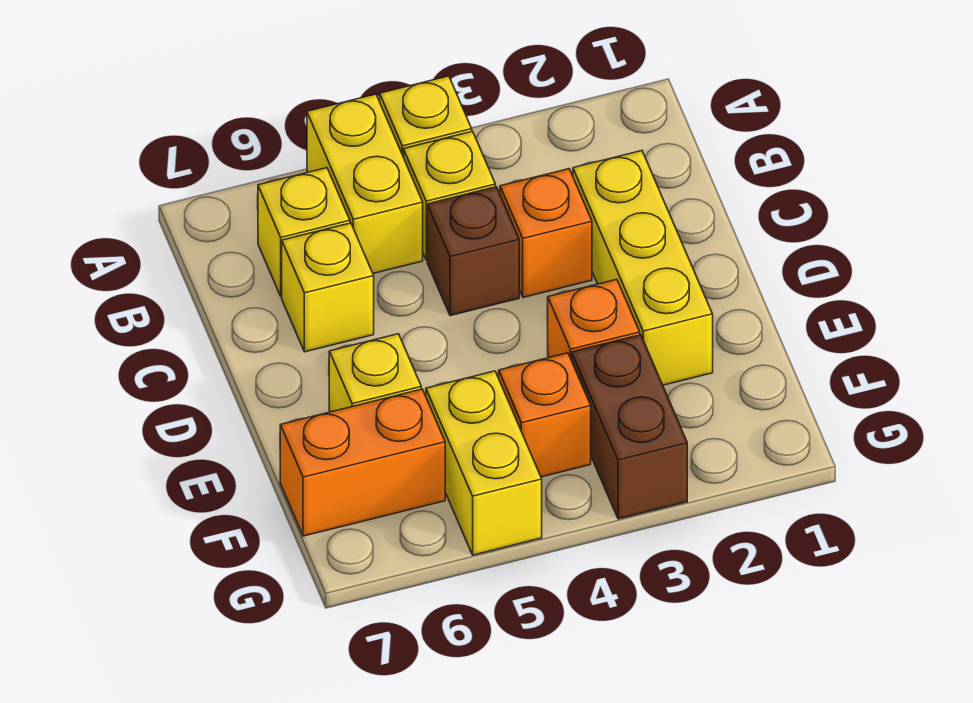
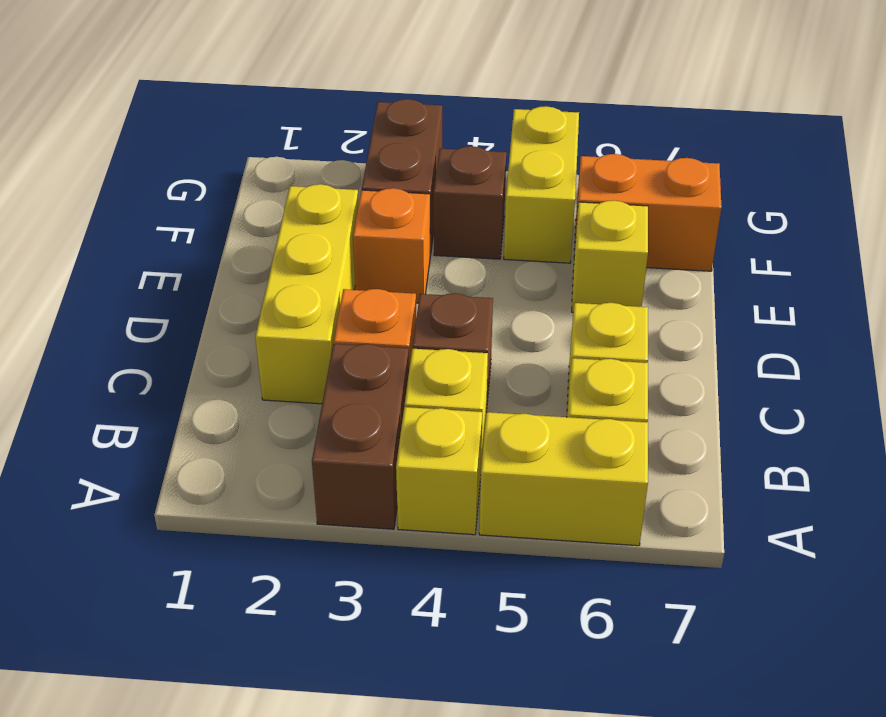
none -> brown 1x2 brick [312,344,409,529]
yellow 1x2 brick [307,94,423,273] -> yellow 1x2 brick turned to [479,412,648,546]
orange 1x1 brick [499,353,591,477] -> brown 1x1 brick [434,146,507,259]

